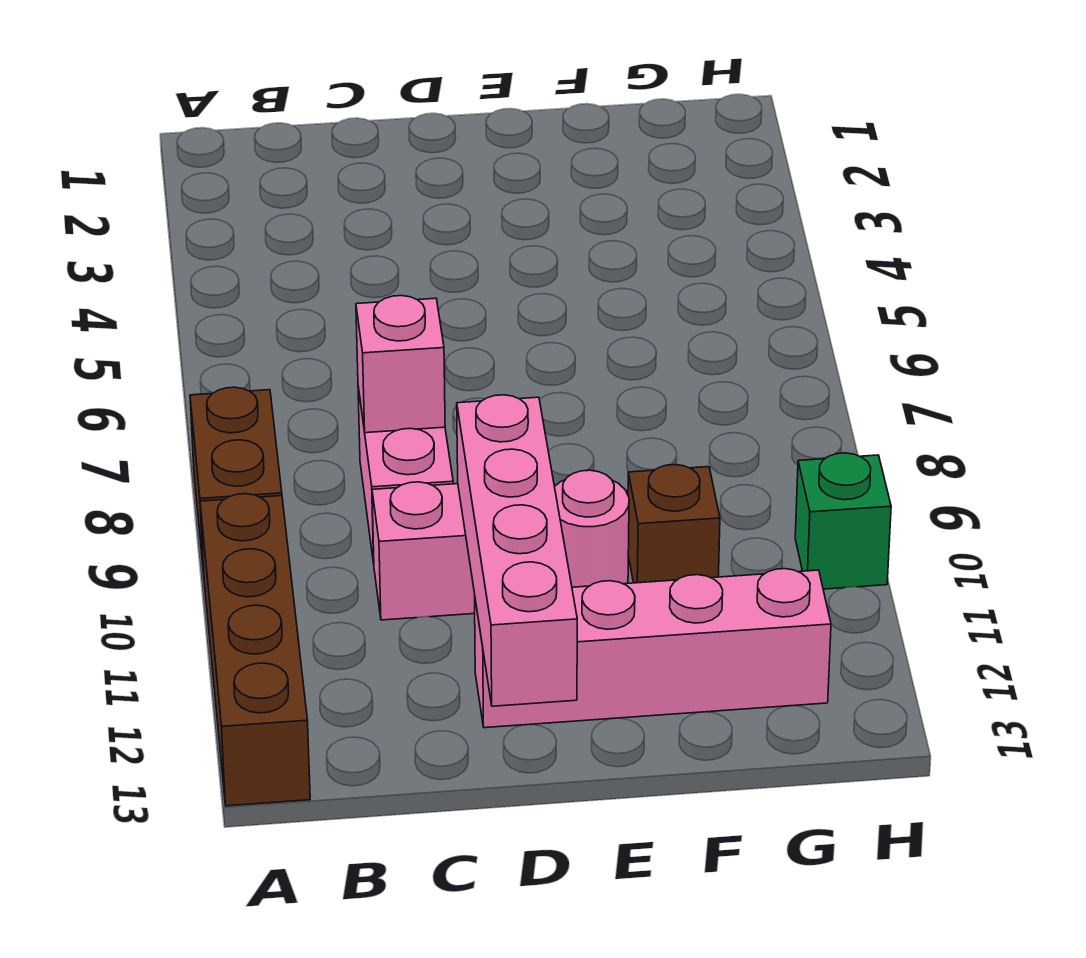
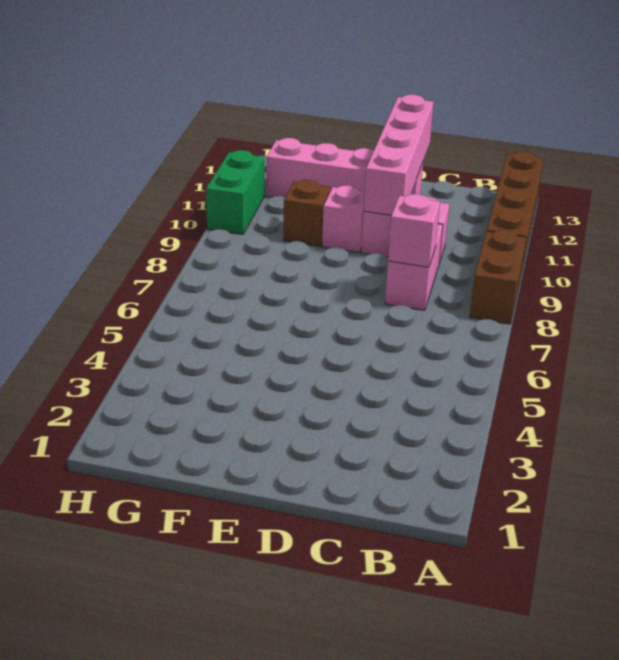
pink 1x1 round brick [555,470,629,587] -> pink 1x1 brick [322,186,365,252]
green 1x1 brick [795,453,891,589] -> green 1x2 brick [206,150,264,235]

